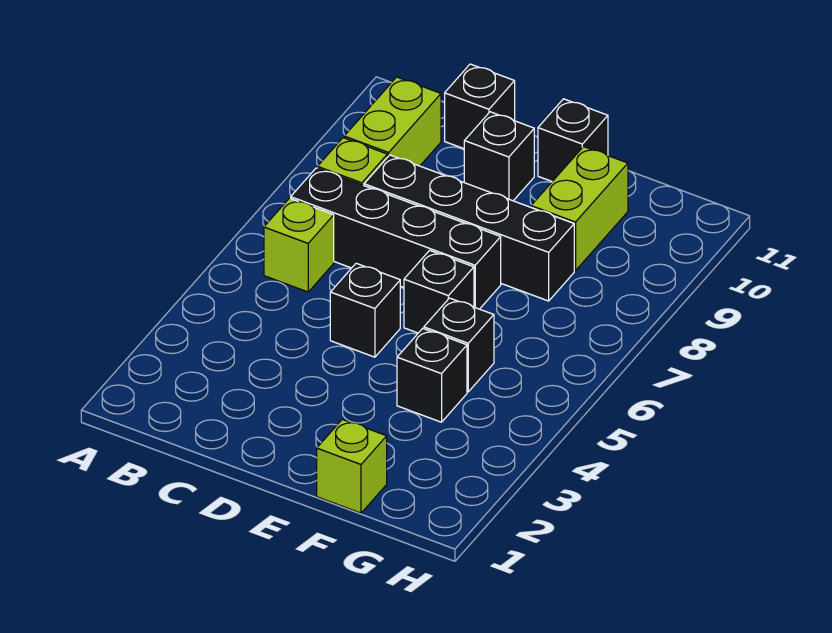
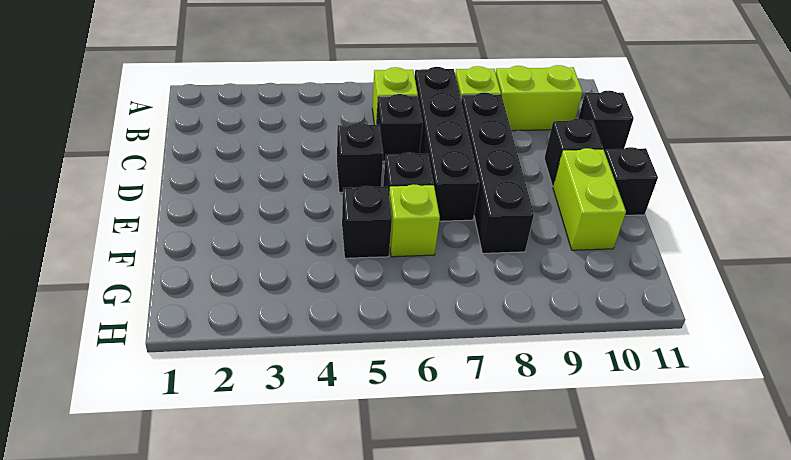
lime 1x1 brick [317,419,387,513] -> lime 1x1 brick moved to [389,184,440,257]
black 1x1 brick [397,328,467,422] -> black 1x1 brick moved to [376,94,423,161]
lime 1x2 brick [531,147,628,271] -> lime 1x2 brick turned to [553,148,626,250]

